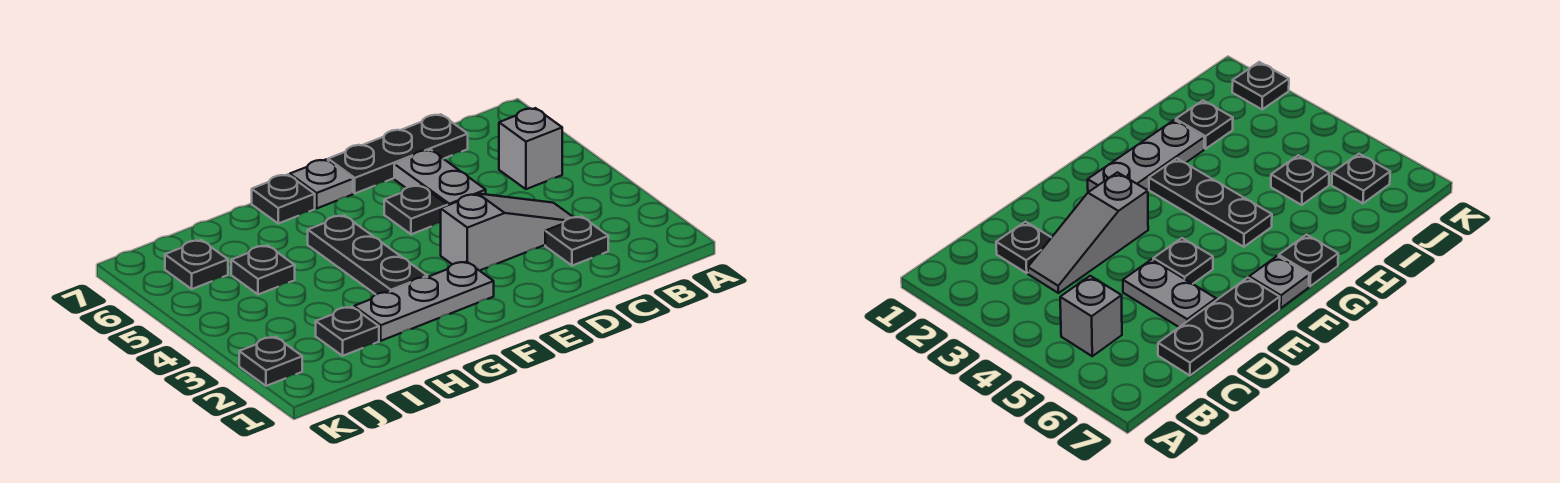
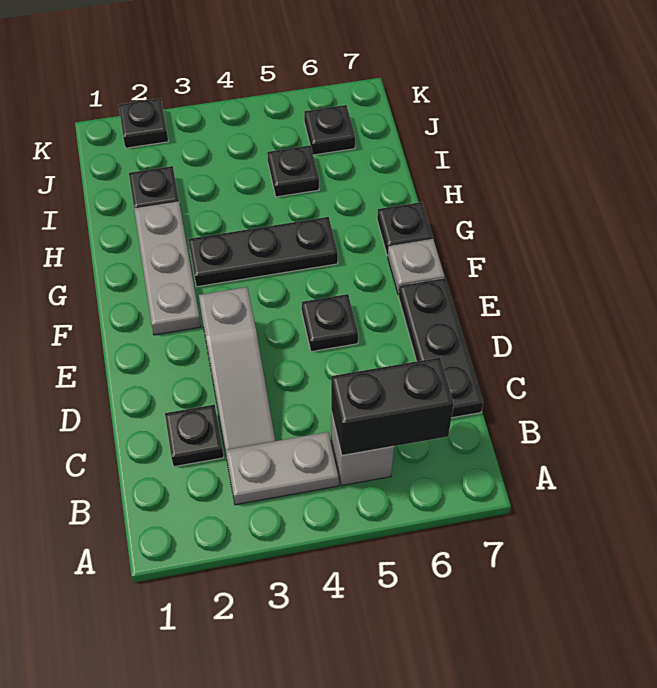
none -> black 1x2 brick [331,357,454,455]
grey 1x2 plate [394,150,486,205] -> grey 1x2 plate moved to [225,432,339,505]

